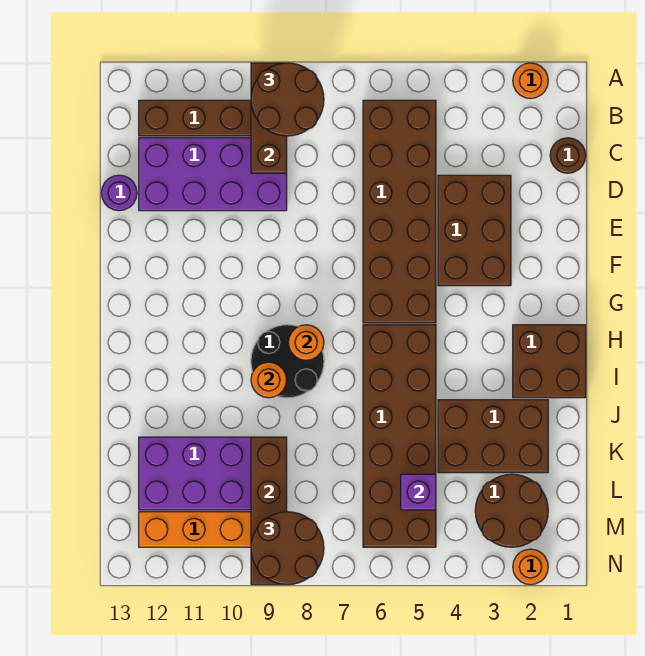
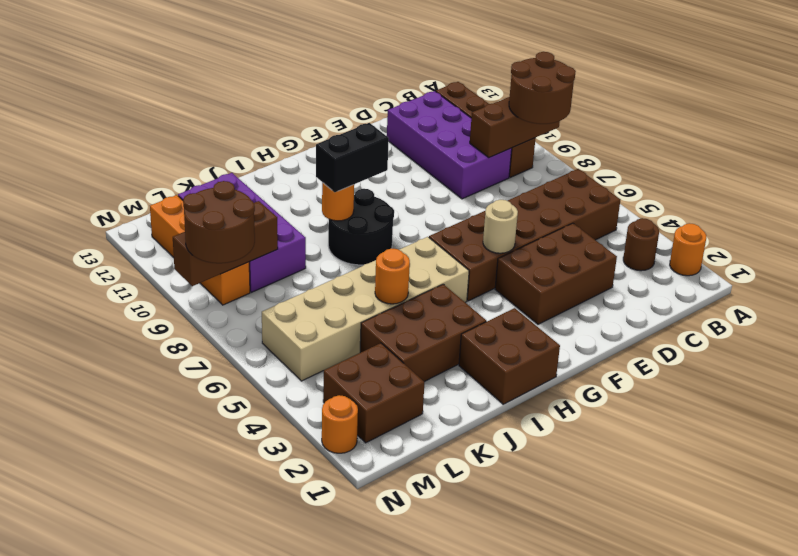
brown 1x1 round brick [550,138,586,173] -> brown 1x1 round brick moved to [623,218,659,271]
purple 1x1 round brick [101,175,137,211] -> none
none -> tan 1x1 round brick [483,200,518,253]
brown 2x6 brick [363,325,436,547] -> tan 2x6 brick [262,237,469,381]
orange 1x1 round brick [288,325,324,360] -> orange 1x1 round brick moved to [375,248,410,304]
none -> black 1x2 brick [316,123,389,192]
brown 2x3 brick [438,400,548,473] -> brown 2x3 brick turned to [360,284,486,382]
brown 1x4 brick [251,437,287,585] -> brown 1x3 brick [173,201,278,286]
brown 2x2 round brick [475,474,548,547] -> brown 2x2 brick [323,343,424,443]
purple 1x1 brick [401,474,436,510] -> none

